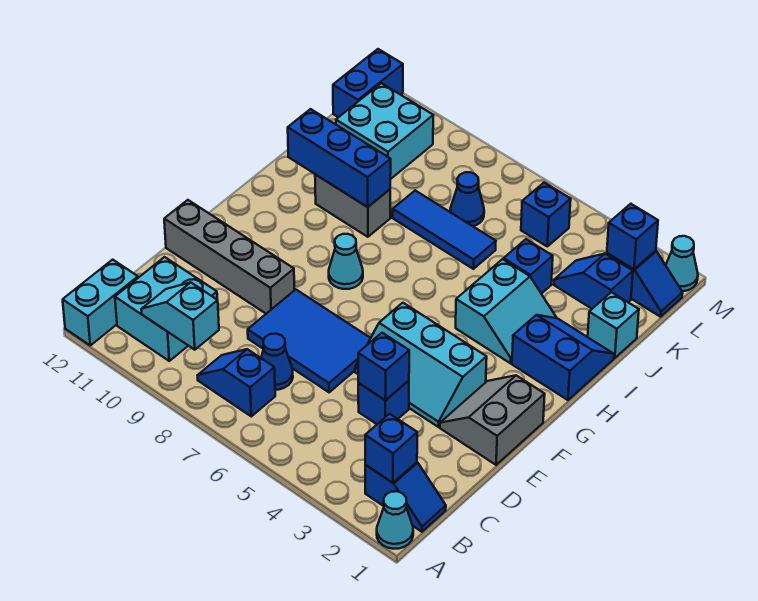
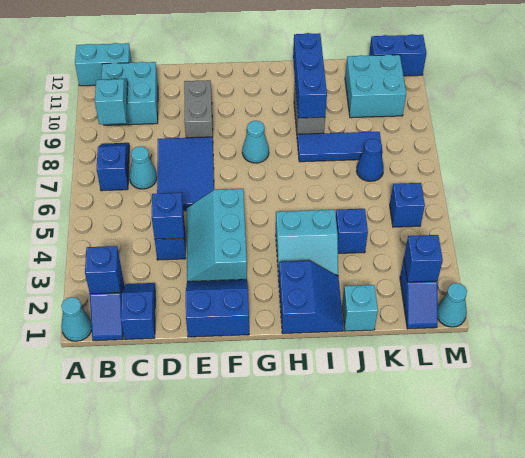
blue 1x1 cone [261,334,293,390] -> cyan 1x1 cone [129,146,157,189]
grey 2x2 slope [440,375,545,465] -> blue 2x2 slope [186,280,249,337]
grey 1x4 brick [164,200,295,314] -> grey 1x2 brick [184,80,213,138]
blue 1x3 tile [393,191,496,269] -> blue 1x3 tile turned to [297,132,383,162]
blue 1x2 slope [554,254,633,309] -> blue 1x2 slope moved to [121,283,155,340]

